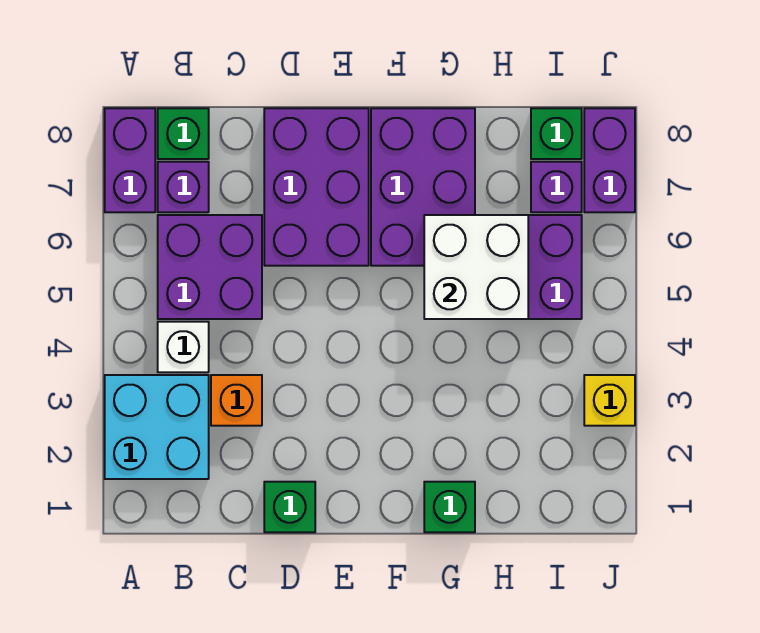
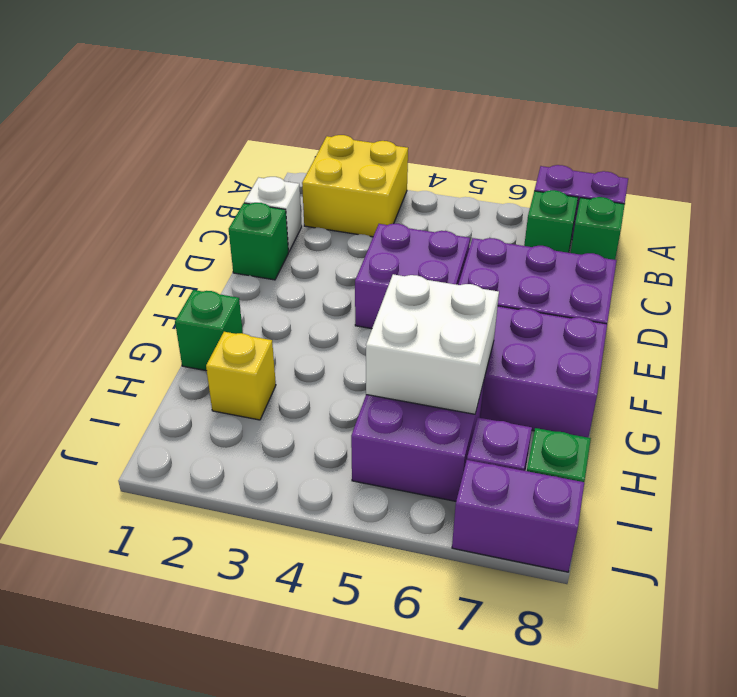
cyan 2x2 brick [105,375,209,479] -> yellow 2x2 brick [302,135,408,237]
white 1x1 brick [158,322,209,372] -> white 1x1 brick moved to [244,177,302,252]
purple 2x2 brick [158,215,262,319] -> purple 2x2 brick moved to [355,224,470,329]
purple 1x1 brick [158,162,209,212] -> green 1x1 brick [524,190,578,253]
orange 1x1 brick [211,375,262,426] -> none
yellow 1x1 brick [584,375,635,426] -> yellow 1x1 brick moved to [206,332,276,420]

